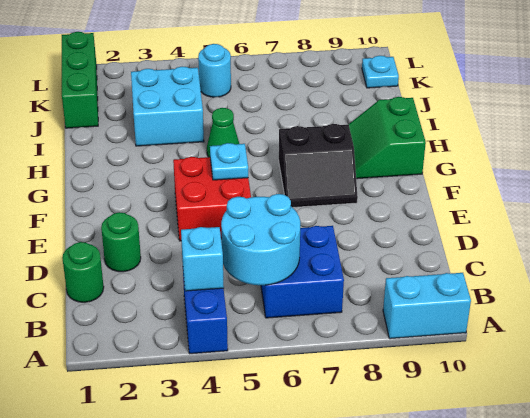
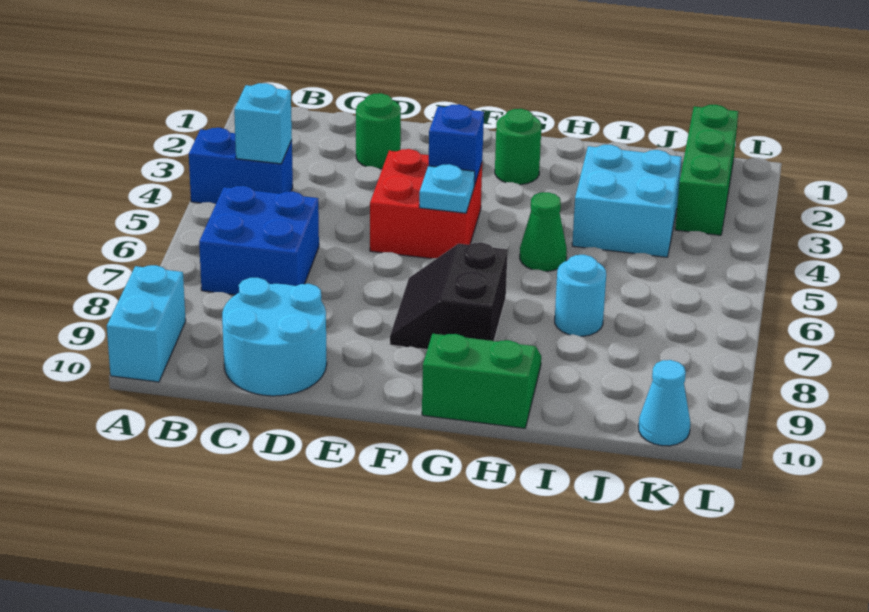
cyan 2x2 round brick [221,194,300,285] -> cyan 2x2 round brick moved to [222,278,327,396]
green 1x1 round brick [62,242,104,302] -> green 1x1 round brick moved to [495,109,541,185]
none -> blue 1x1 brick [429,104,484,186]
green 1x3 brick [62,32,98,128] -> green 1x3 brick turned to [675,105,738,235]
cyan 1x1 round brick [198,44,231,97] -> cyan 1x1 round brick moved to [555,255,606,336]
cyan 1x1 plate [362,56,399,88] -> cyan 1x1 cone [638,360,690,446]

